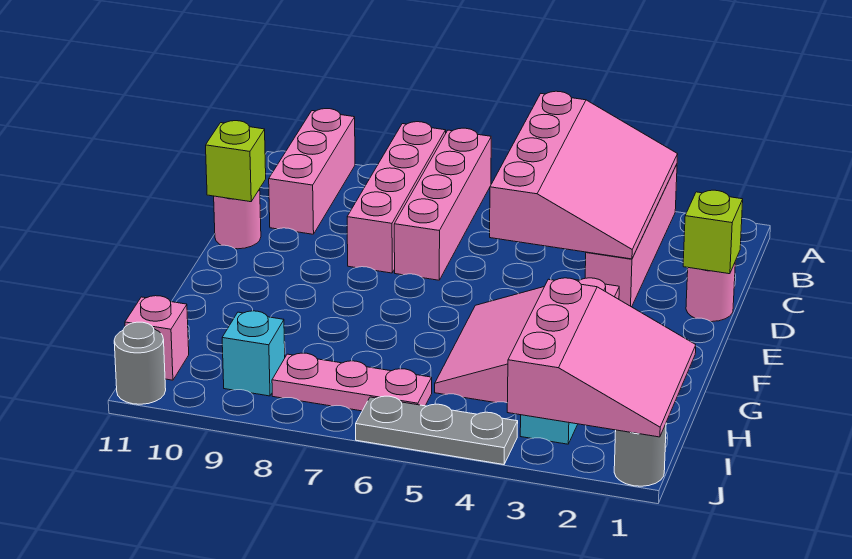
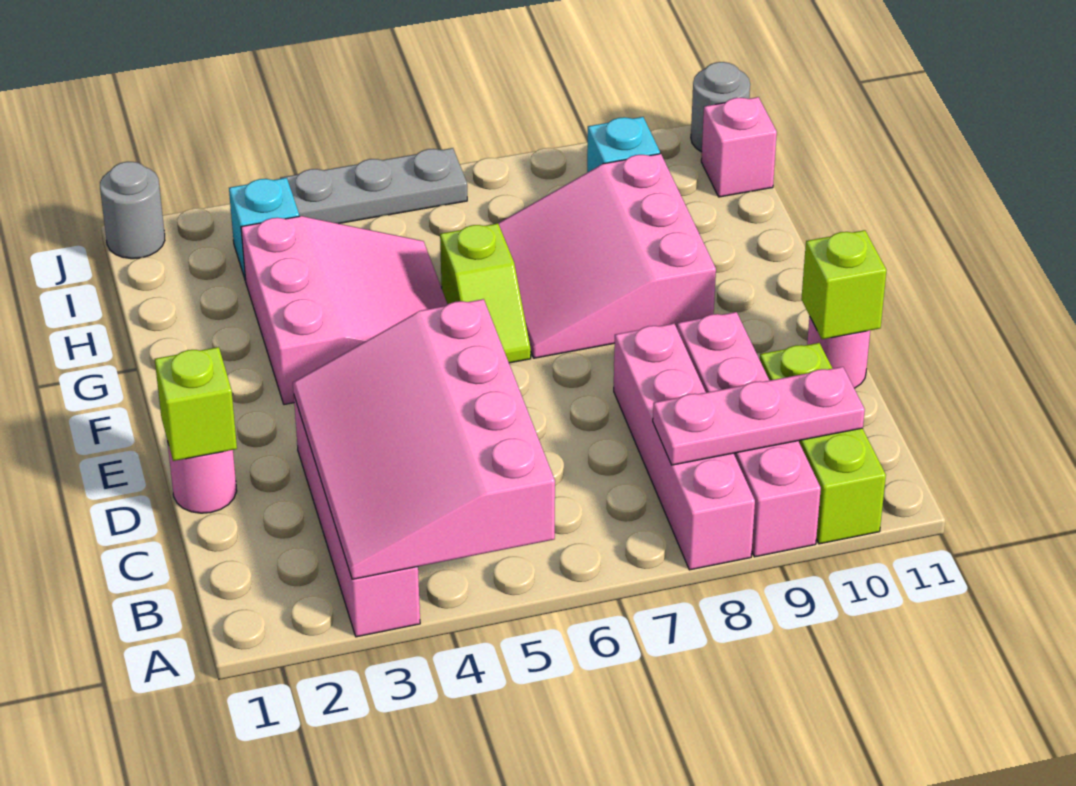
pink 1x4 brick [394,128,491,280] -> pink 1x4 brick moved to [677,312,821,557]
pink 1x3 brick [269,109,355,234] -> lime 1x3 brick [760,343,886,544]
none -> lime 1x2 slope [440,224,531,363]
pink 3x3 slope [507,278,696,437] -> pink 3x3 slope moved to [498,154,716,358]
pink 1x3 plate [272,353,432,411] -> pink 1x3 plate moved to [653,367,865,465]

